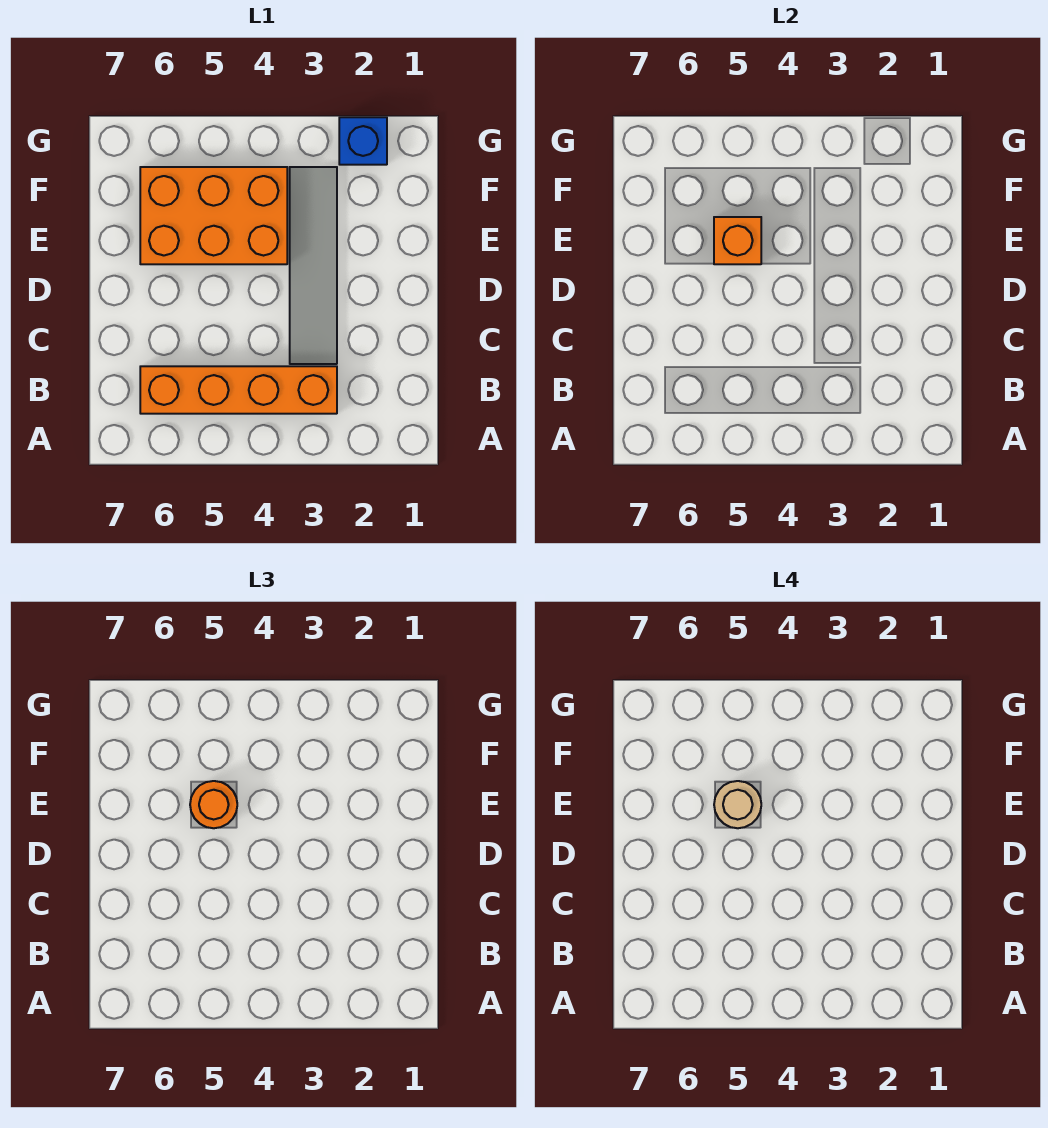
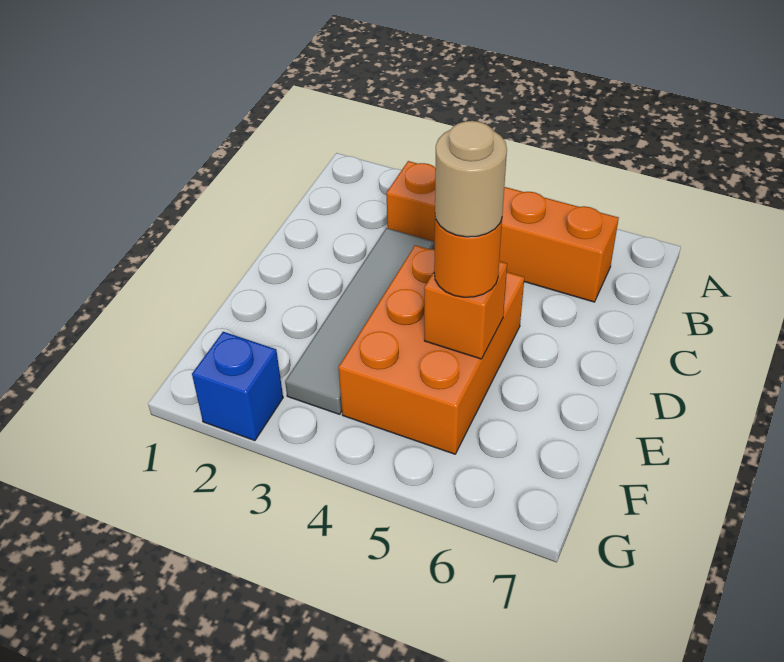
orange 2x3 brick [140,167,287,264] -> orange 2x3 brick turned to [338,245,524,454]

